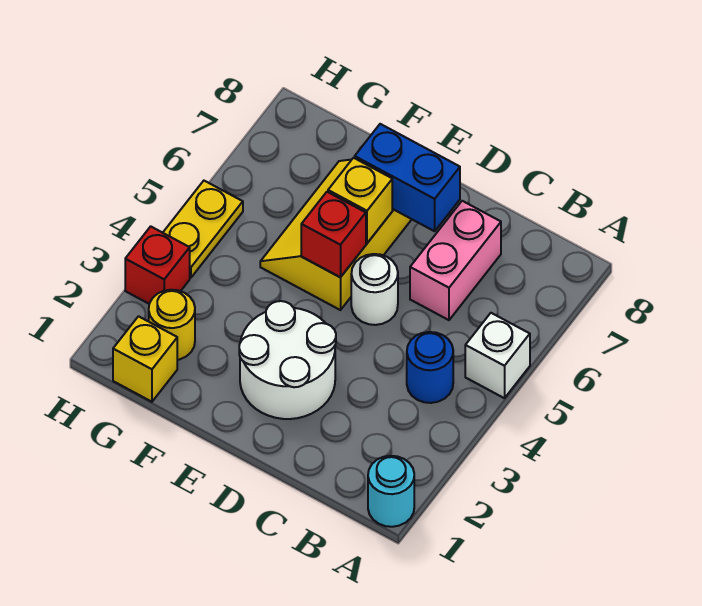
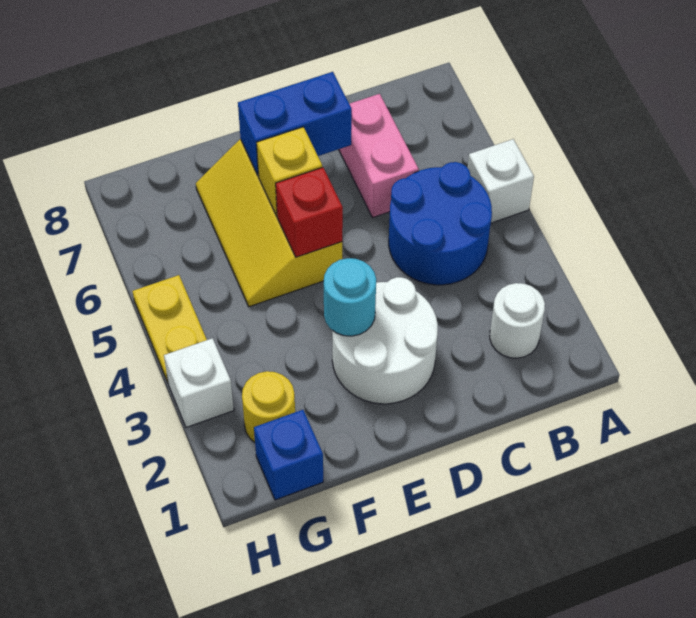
cyan 1x1 round brick [368,456,414,527] -> cyan 1x1 round brick moved to [324,258,376,336]
blue 1x1 round brick [407,332,453,403] -> blue 2x2 round brick [389,162,492,285]
white 1x1 round brick [351,254,398,325] -> white 1x1 round brick moved to [490,283,545,358]
yellow 1x1 brick [113,316,177,402] -> blue 1x1 brick [254,410,323,500]
red 1x1 brick [125,226,190,304] -> white 1x1 brick [164,338,234,428]

